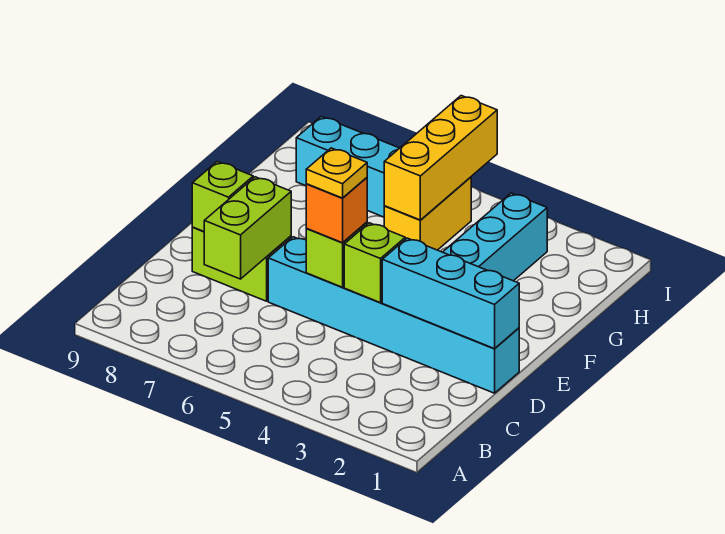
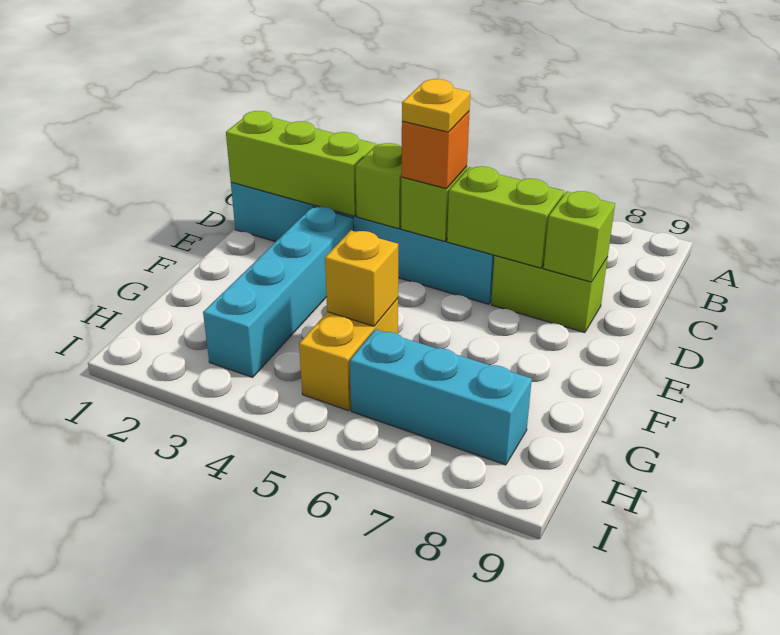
lime 1x2 brick [204,177,291,279] -> lime 1x2 brick turned to [447,166,564,268]
cyan 1x3 brick [382,238,519,349] -> lime 1x3 brick [226,111,376,216]
yellow 1x3 brick [384,96,497,220] -> yellow 1x1 brick [325,230,398,326]

